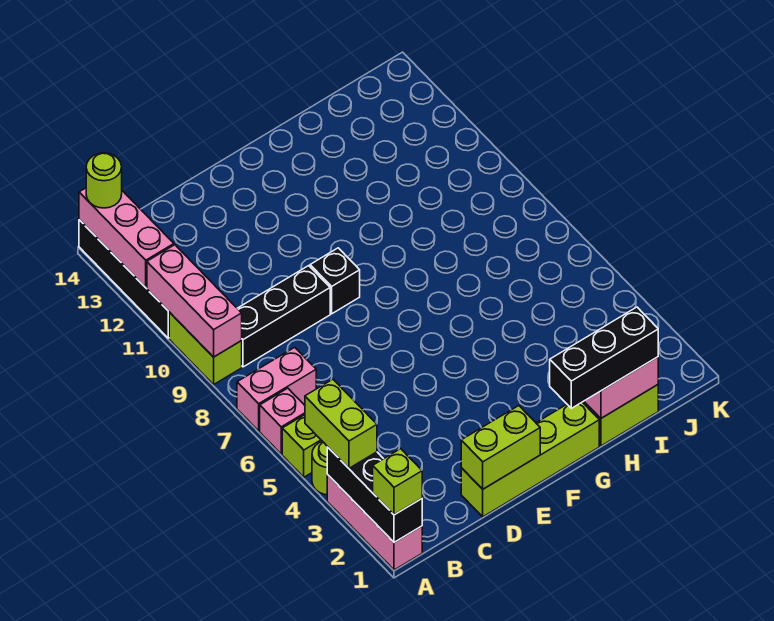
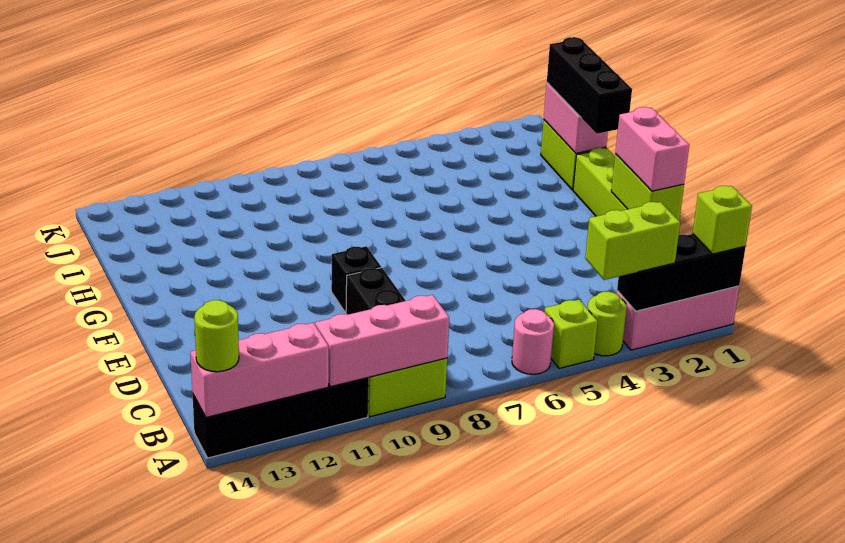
pink 1x1 brick [260,388,305,454] -> pink 1x1 round brick [512,309,554,374]
pink 1x2 brick [237,347,316,431] -> pink 1x2 brick moved to [615,107,689,191]

